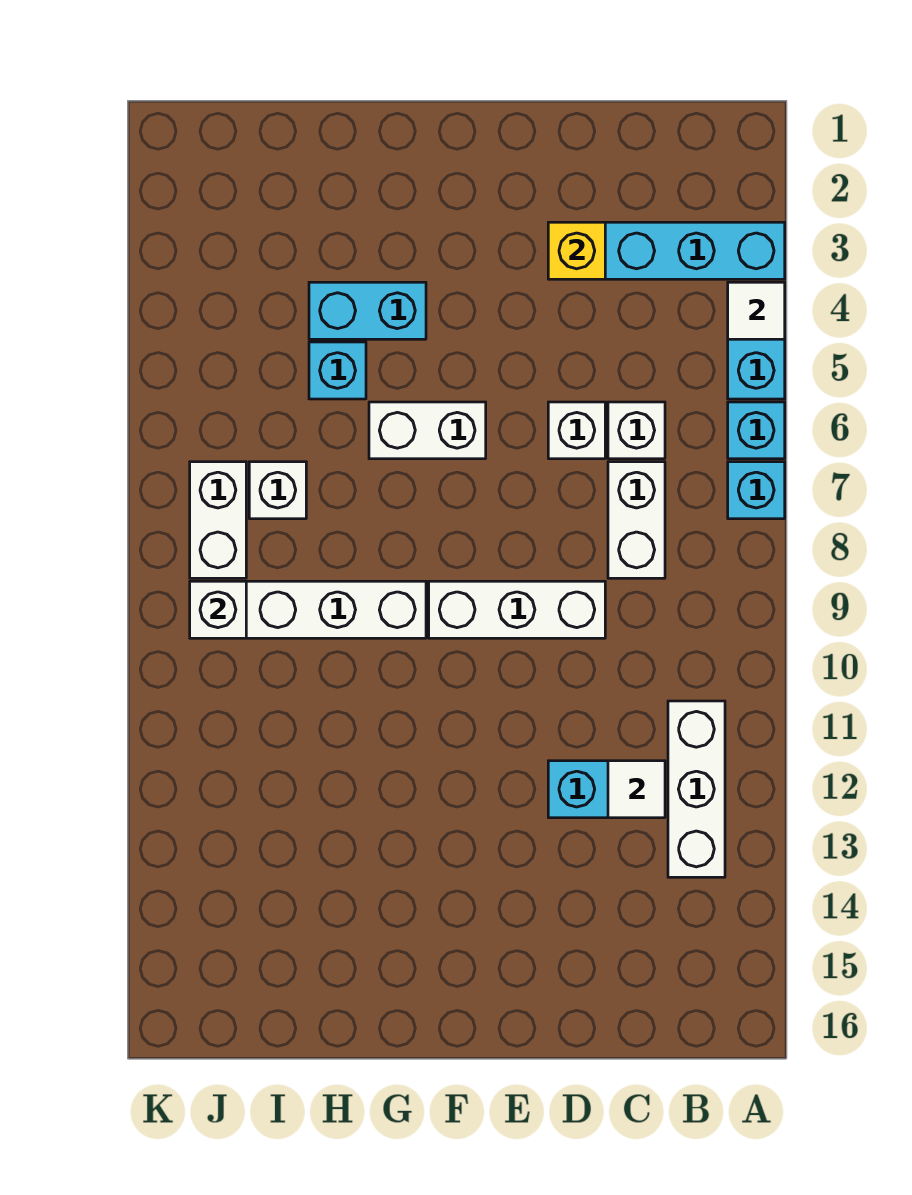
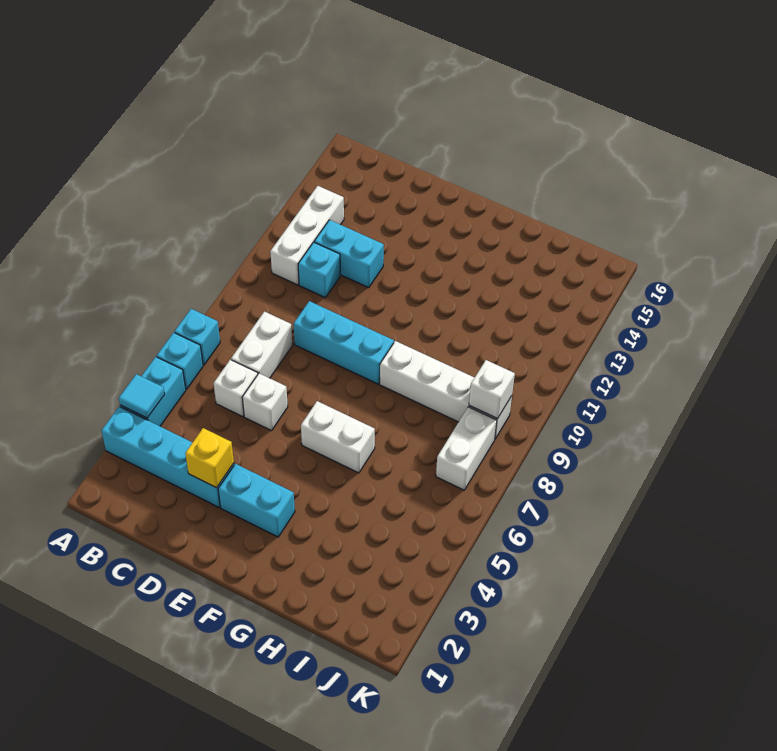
white 1x1 tile [728,282,785,339] -> cyan 1x1 tile [119,374,165,418]
white 1x1 tile [608,761,665,818] -> none
white 1x3 brick [429,581,605,638] -> cyan 1x3 brick [294,301,394,384]
cyan 1x2 brick [309,282,426,339] -> cyan 1x2 brick moved to [218,464,295,537]
cyan 1x1 brick [309,342,366,399] -> cyan 1x1 brick moved to [298,242,340,298]
white 1x1 brick [249,462,306,519] -> none

